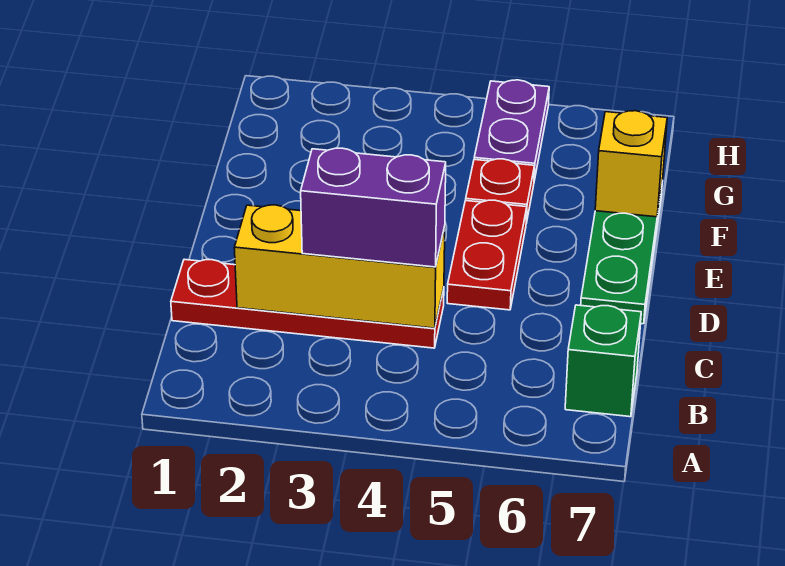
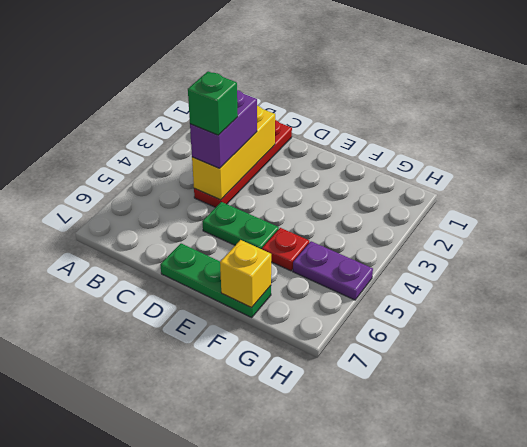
green 1x1 brick [565,305,641,417] -> green 1x1 brick moved to [188,71,238,135]
red 1x2 plate [447,200,527,310] -> green 1x2 plate [202,202,279,249]

